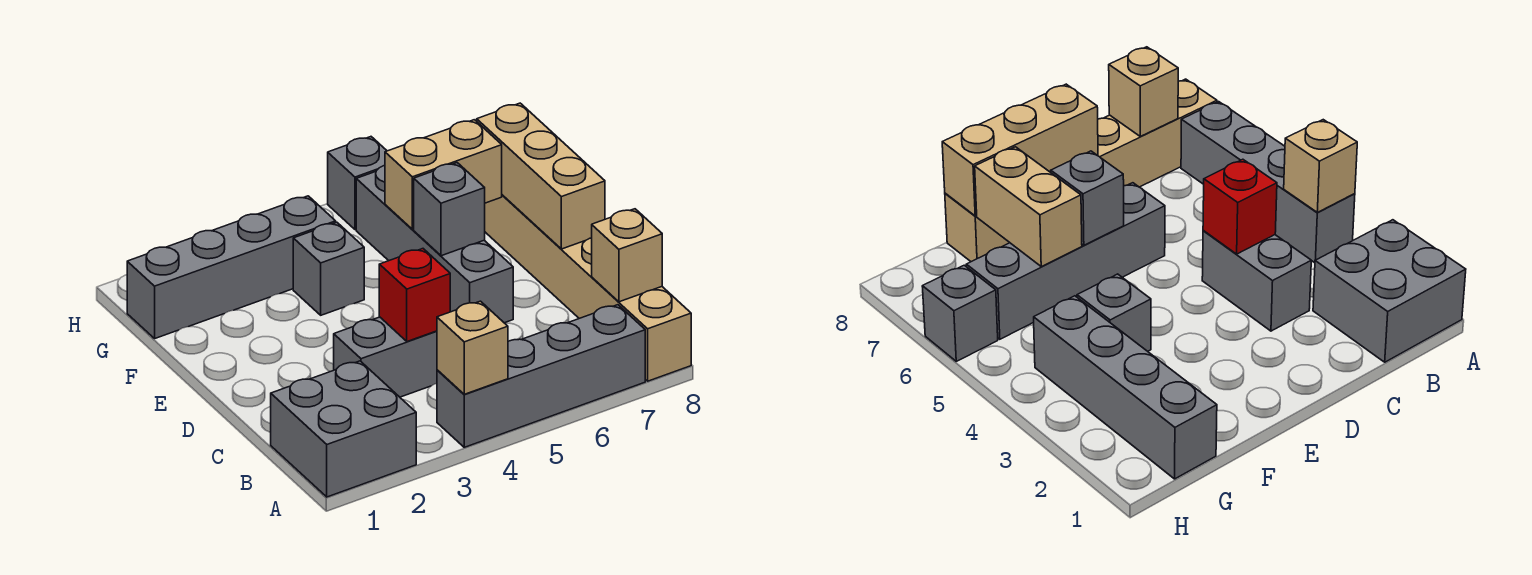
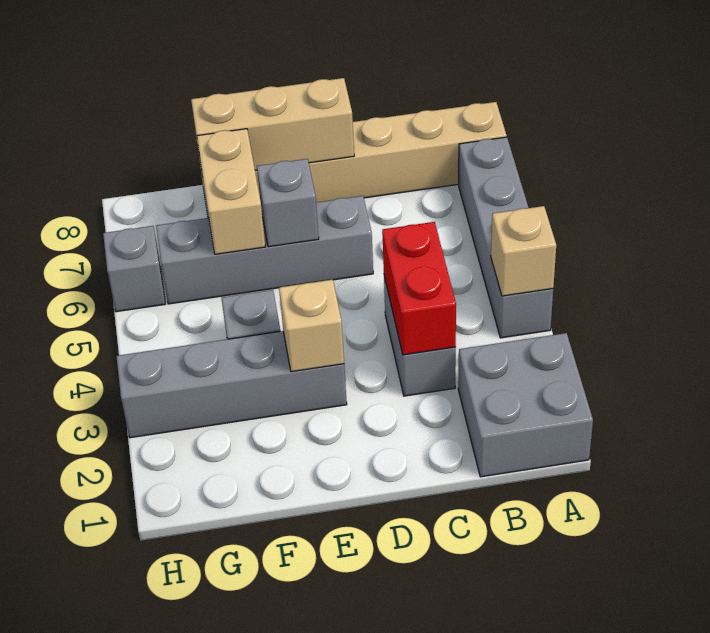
tan 1x1 brick [592,209,662,302] -> tan 1x1 brick moved to [279,280,344,372]
red 1x1 brick [379,249,450,342] -> red 1x2 brick [382,222,456,355]
grey 1x4 brick [127,196,336,338] -> grey 1x4 brick turned to [117,331,347,438]

